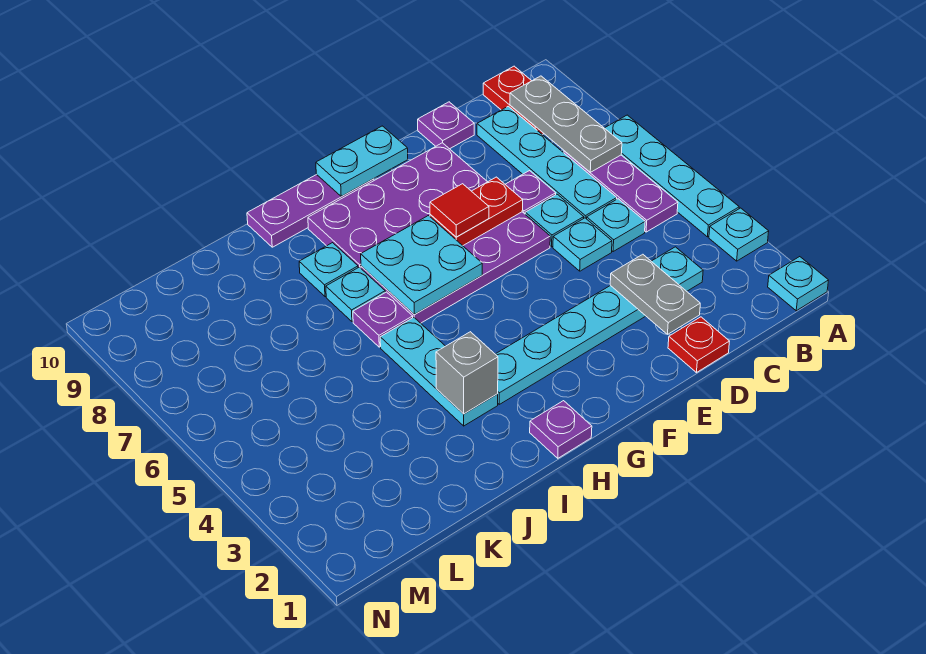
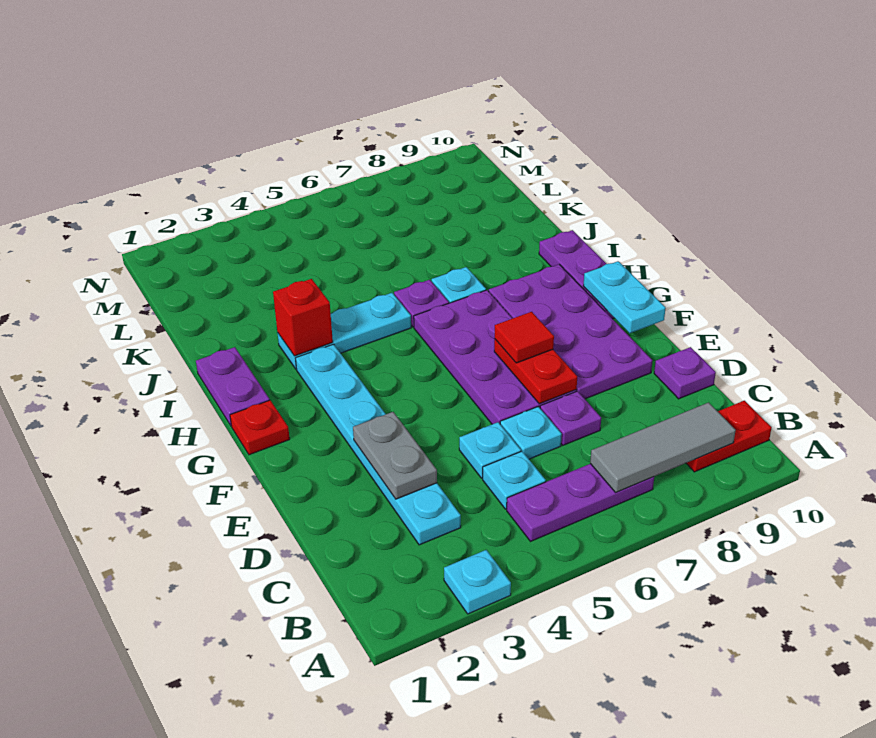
cyan 1x1 plate [768,257,829,311] -> none
cyan 1x4 plate [605,115,739,237] -> none
grey 1x3 plate [510,76,622,172] -> grey 1x3 tile [590,402,736,492]
cyan 1x4 plate [477,106,617,219] -> none
red 1x1 plate [668,317,730,373] -> red 1x1 plate moved to [230,400,290,455]
grey 1x2 plate [610,254,700,334] -> grey 1x2 plate turned to [353,412,437,499]
cyan 2x2 plate [361,216,482,315] -> none
purple 1x1 plate [530,401,592,458] -> purple 1x2 plate [196,347,270,425]
grey 1x1 brick [436,332,498,414] -> red 1x1 brick [273,279,333,356]
cyan 1x1 plate [299,243,358,297] -> none

